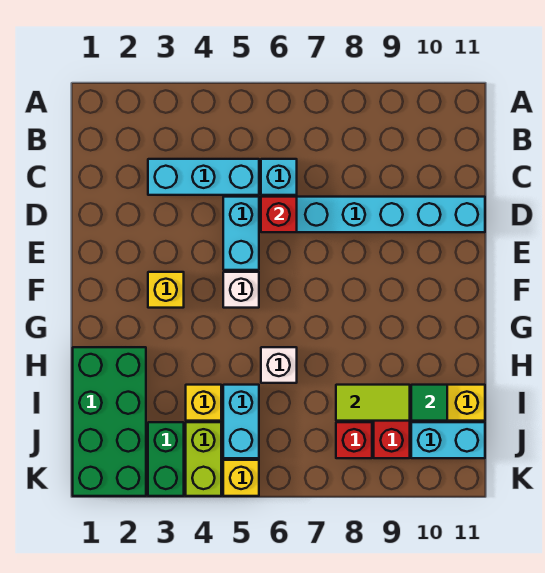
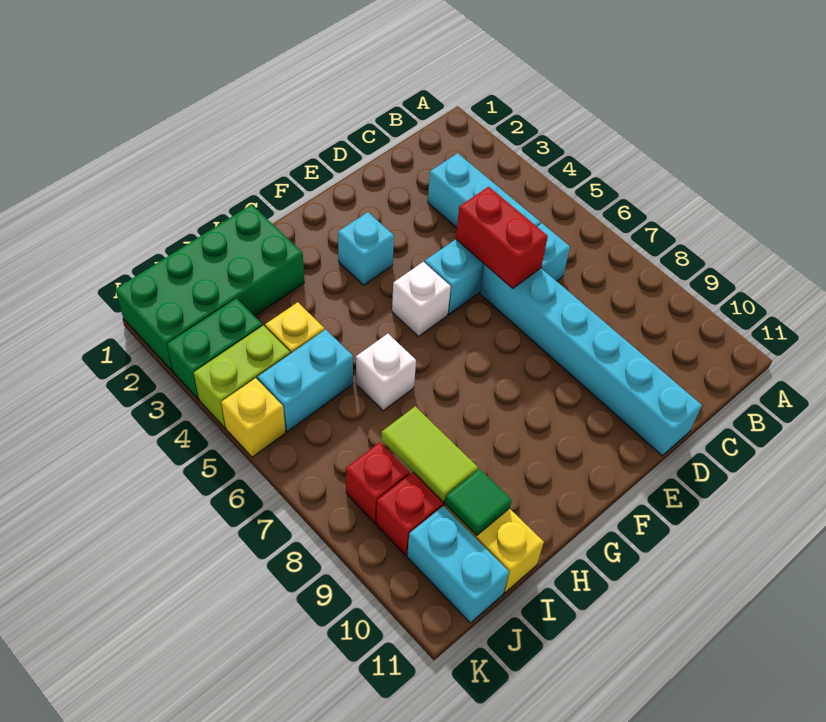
red 1x1 brick [261,197,297,232] -> red 1x2 brick [456,187,548,289]
yellow 1x1 brick [148,272,184,308] -> cyan 1x1 brick [338,212,394,285]

